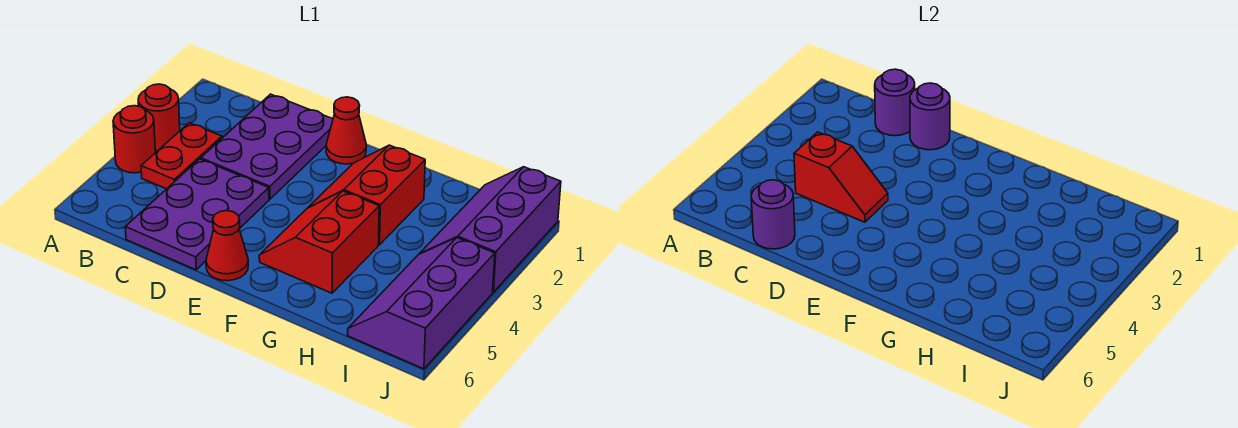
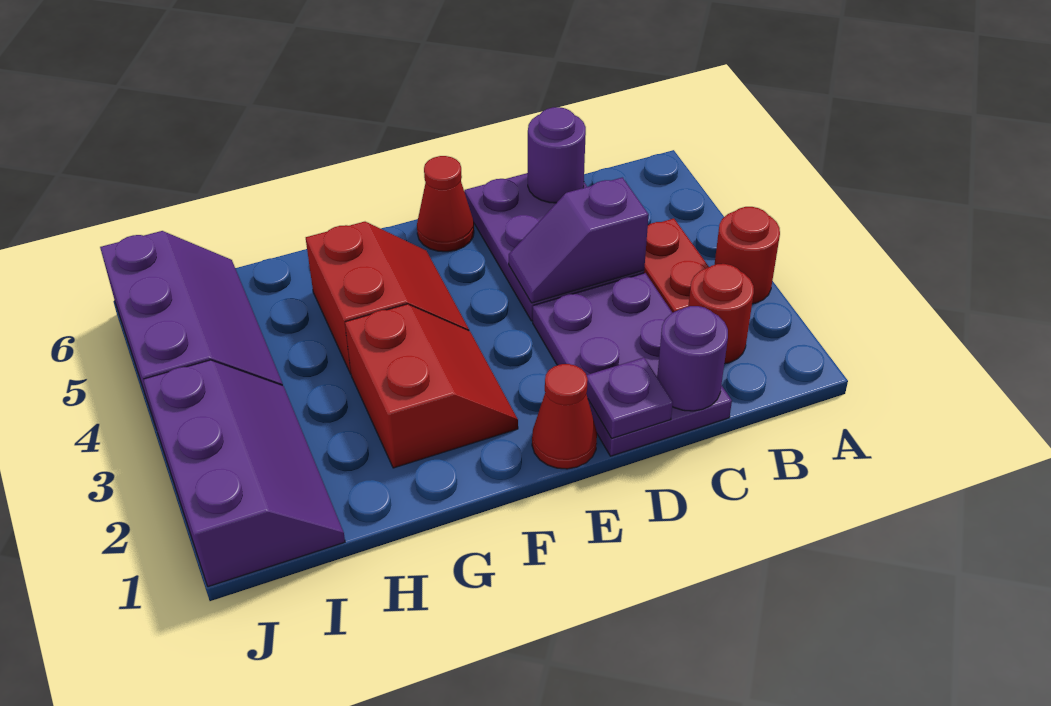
red 1x1 round brick [113,106,155,173] -> red 1x1 round brick moved to [688,264,754,364]
red 1x2 slope [794,132,888,222] -> purple 1x2 slope [509,177,649,303]
purple 1x1 round brick [910,83,950,150] -> purple 1x1 plate [586,358,673,438]

